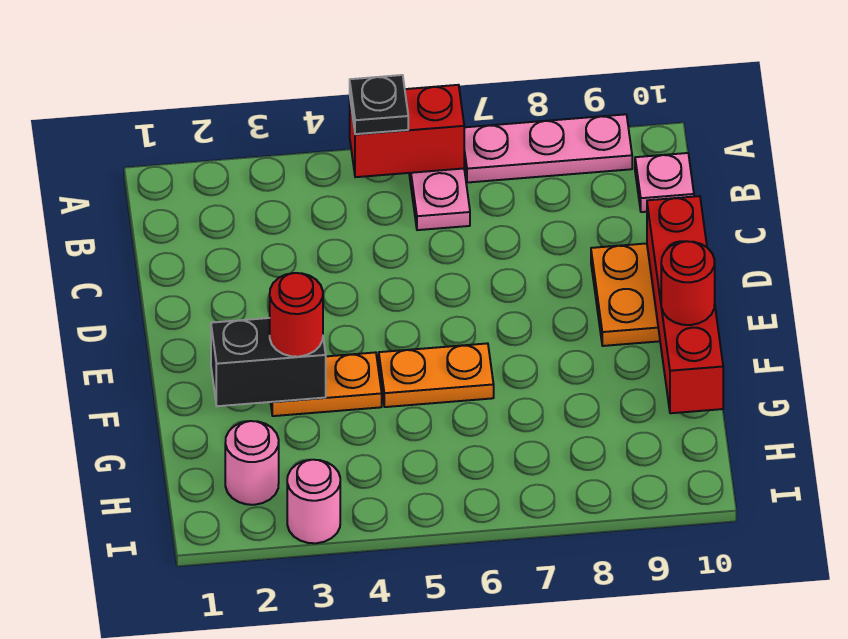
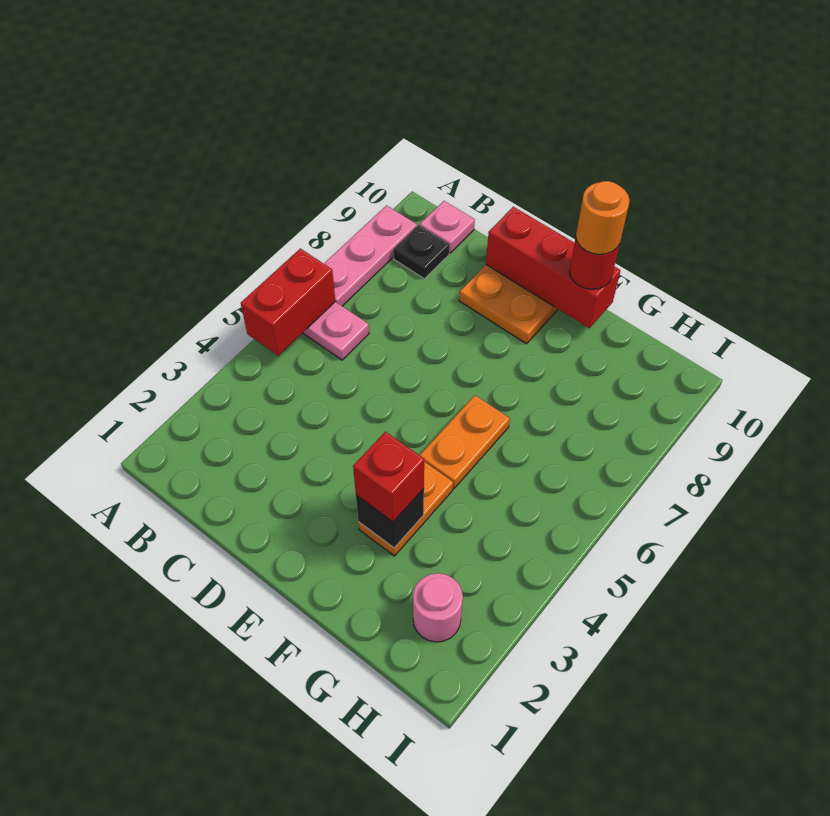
black 1x1 plate [350,75,408,134] -> black 1x1 plate moved to [393,225,449,279]
red 1x4 brick [647,196,723,413] -> red 1x3 brick [486,207,620,328]
black 1x2 brick [211,318,326,406] -> black 1x1 brick [356,489,424,548]
red 1x1 round brick [270,273,323,357] -> red 1x1 brick [353,432,424,522]
none -> orange 1x1 round brick [576,181,630,255]
pink 1x1 round brick [287,460,340,543] -> none

